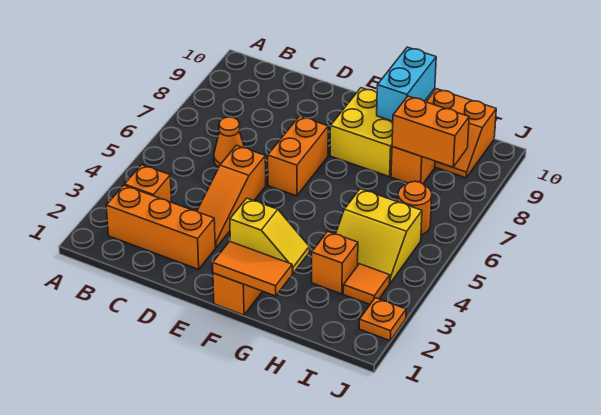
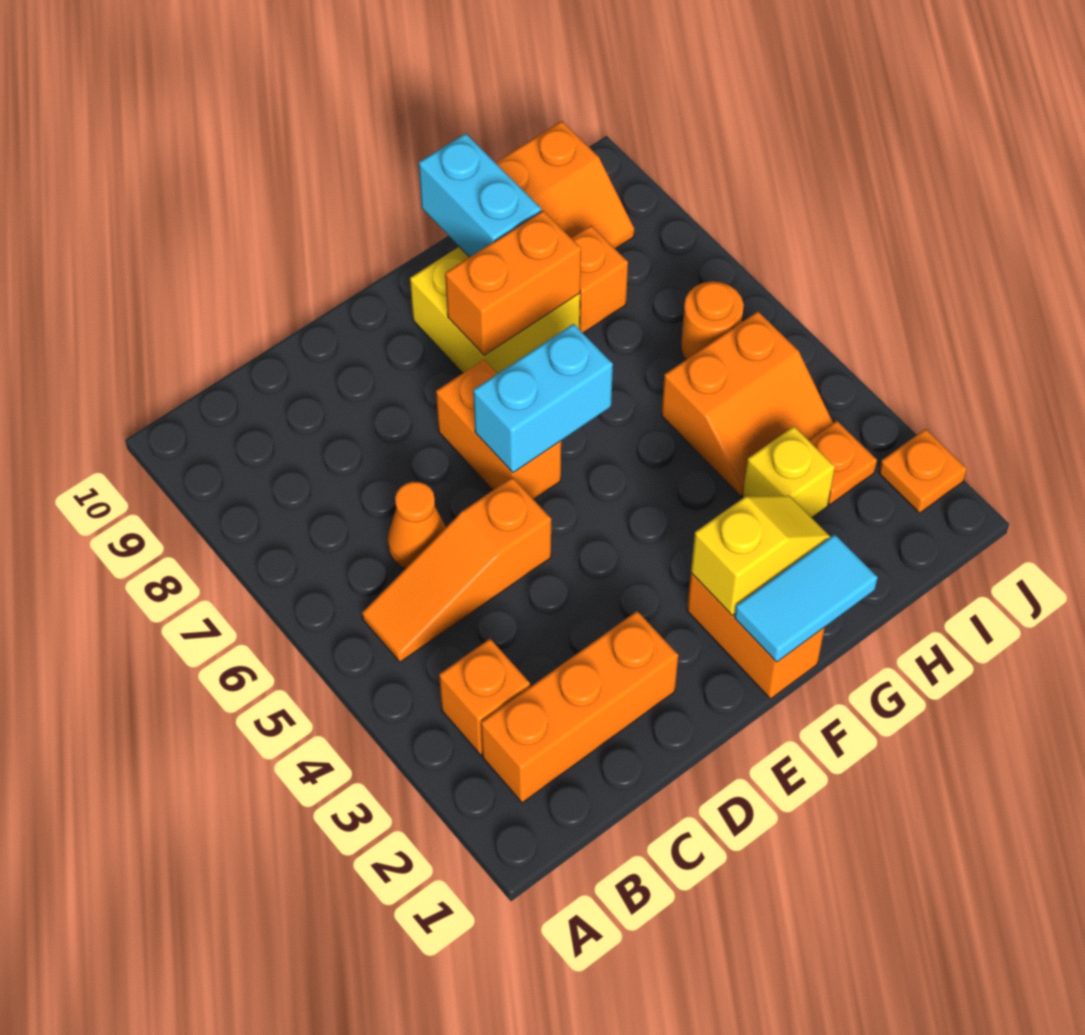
orange 1x3 slope [197,145,266,248] -> orange 1x3 slope turned to [362,477,551,662]
none -> cyan 1x2 brick [473,324,613,473]
orange 1x2 tile [213,241,292,296] -> cyan 1x2 tile [734,534,878,662]
orange 1x1 brick [312,231,358,294] -> yellow 1x1 brick [743,426,835,518]
yellow 2x2 slope [336,189,422,283] -> orange 2x2 slope [661,312,833,496]
orange 1x2 brick [392,96,469,167] -> orange 1x2 brick moved to [445,211,581,355]
orange 1x1 tile [343,264,390,304] -> orange 1x1 plate [809,421,877,504]

